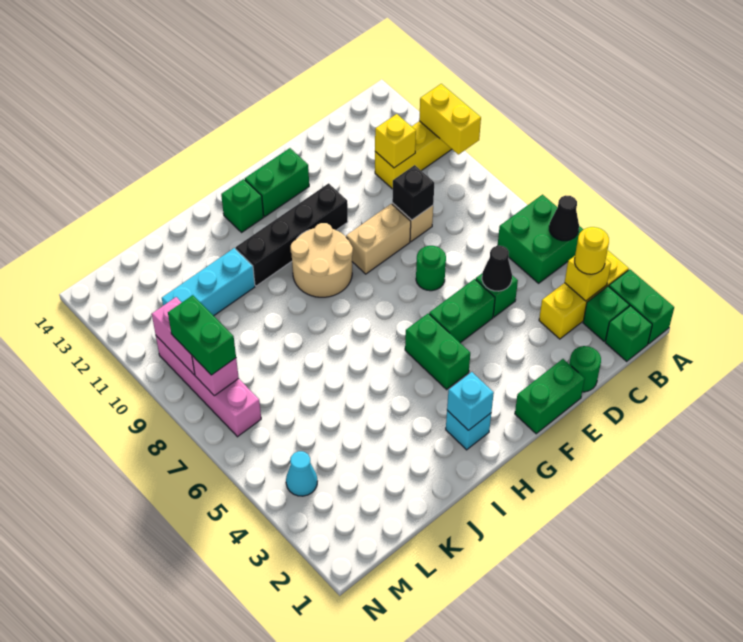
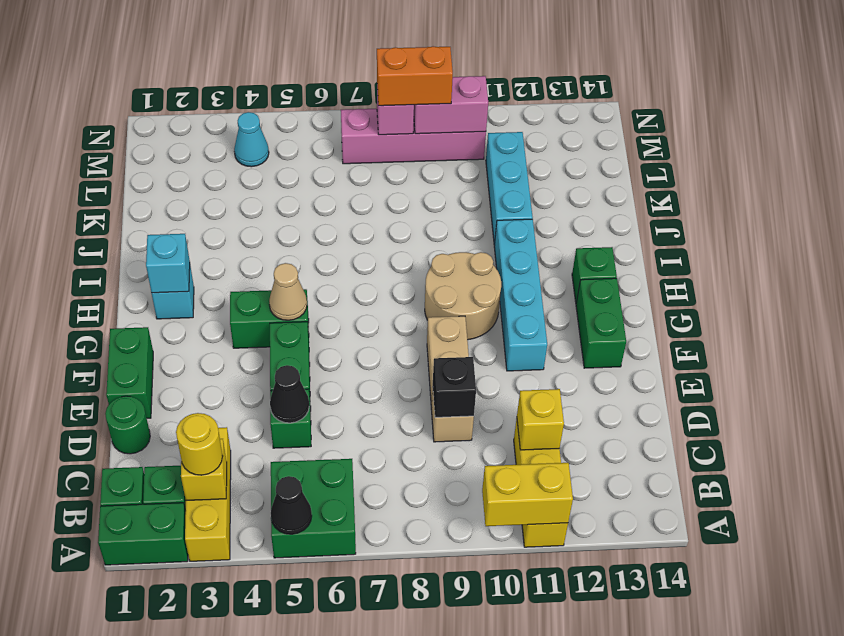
green 1x1 round brick [416,246,446,291] -> none
black 1x4 brick [236,183,348,286] -> cyan 1x4 brick [494,219,547,371]
none -> tan 1x1 cone [269,263,307,320]
green 1x2 brick [168,295,236,375] -> orange 1x2 brick [377,46,453,106]

